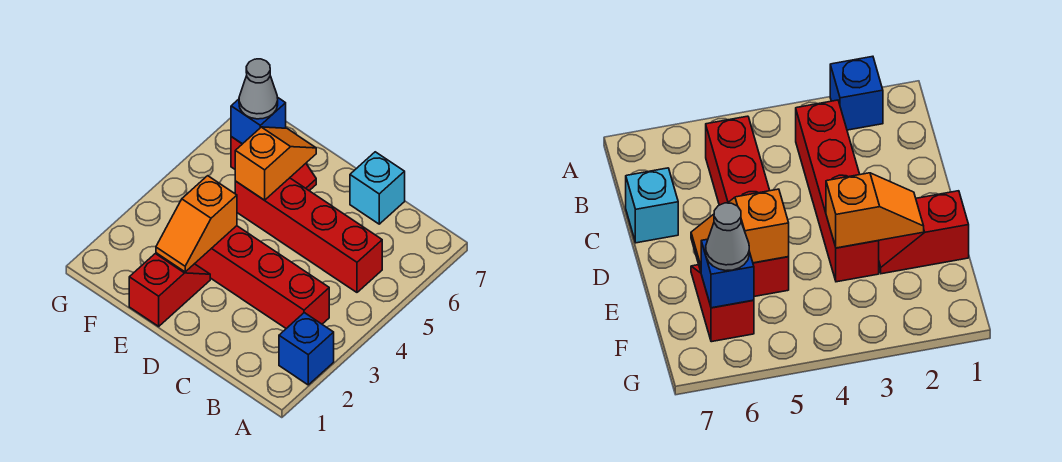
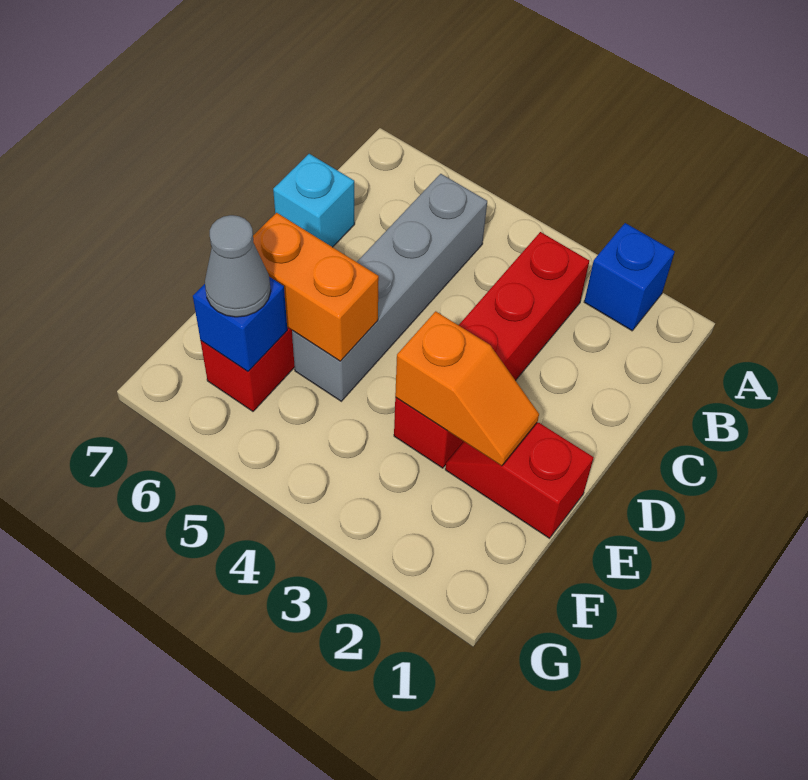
red 1x4 brick [235,178,382,292] -> grey 1x4 brick [292,174,487,401]
orange 1x2 slope [235,127,316,200] -> orange 1x2 brick [253,213,379,361]

